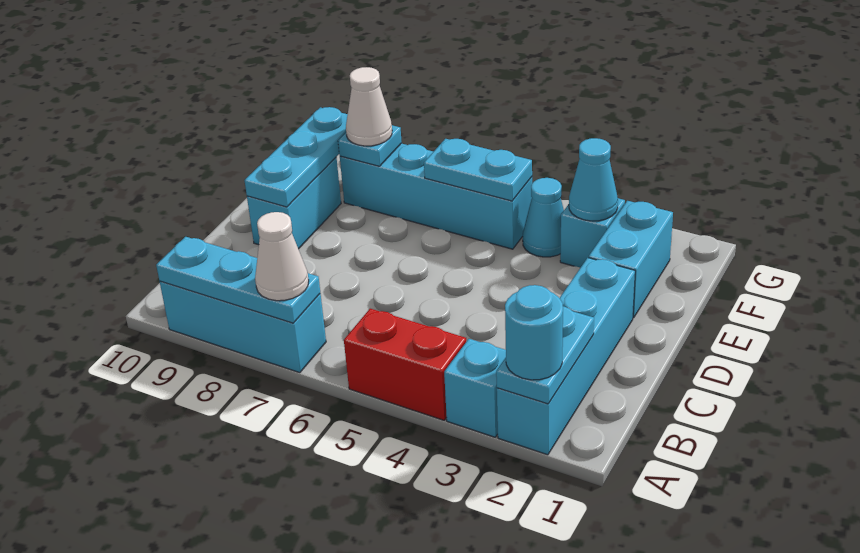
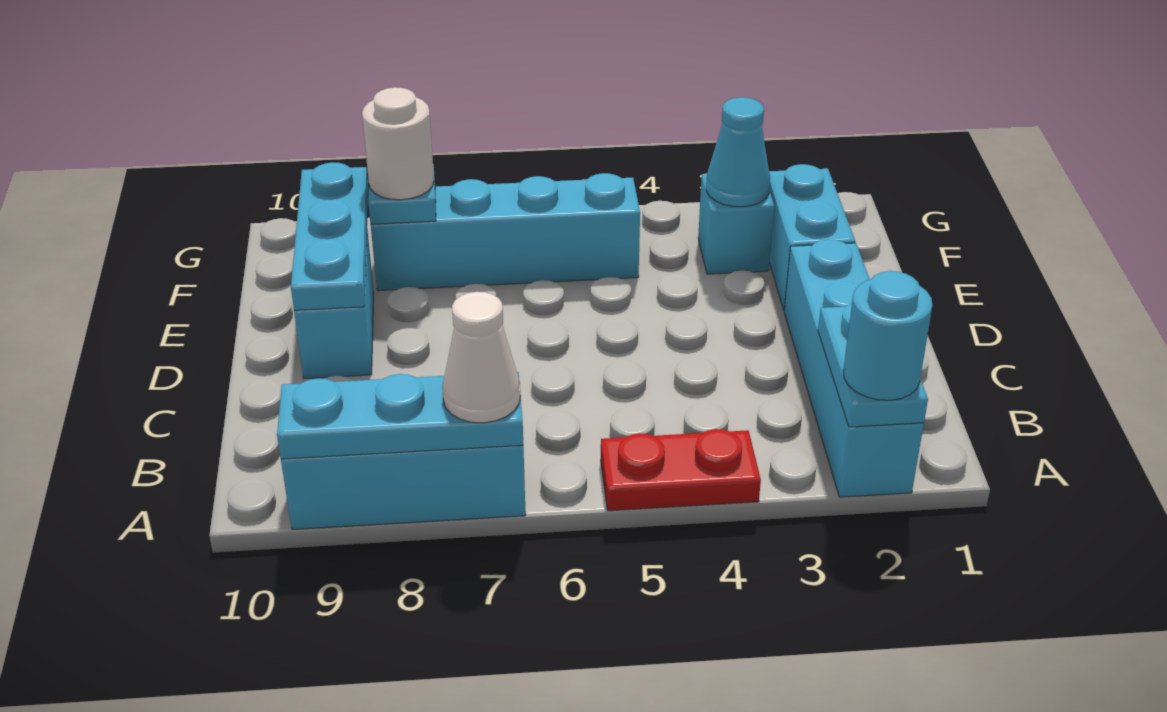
cyan 1x1 brick [444,339,506,437] -> none
red 1x2 brick [344,309,466,420] -> red 1x2 plate [601,429,761,511]
cyan 1x1 cone [523,178,564,257] -> none
cyan 1x2 plate [424,139,532,201] -> none
white 1x1 cone [346,67,392,146] -> white 1x1 round brick [362,87,434,200]

